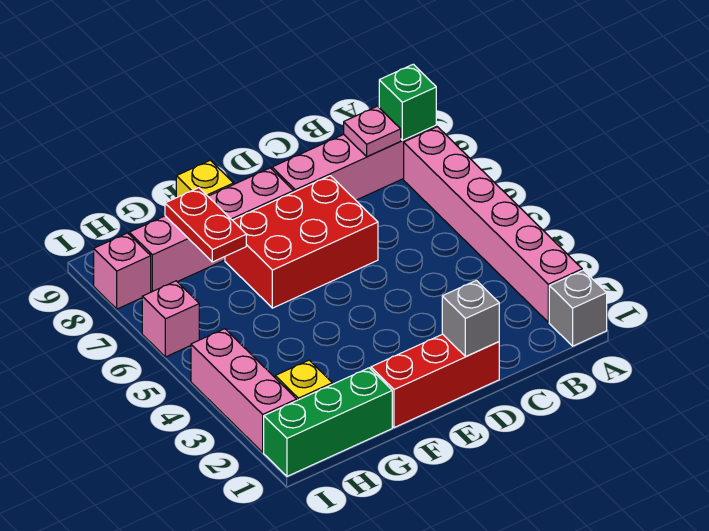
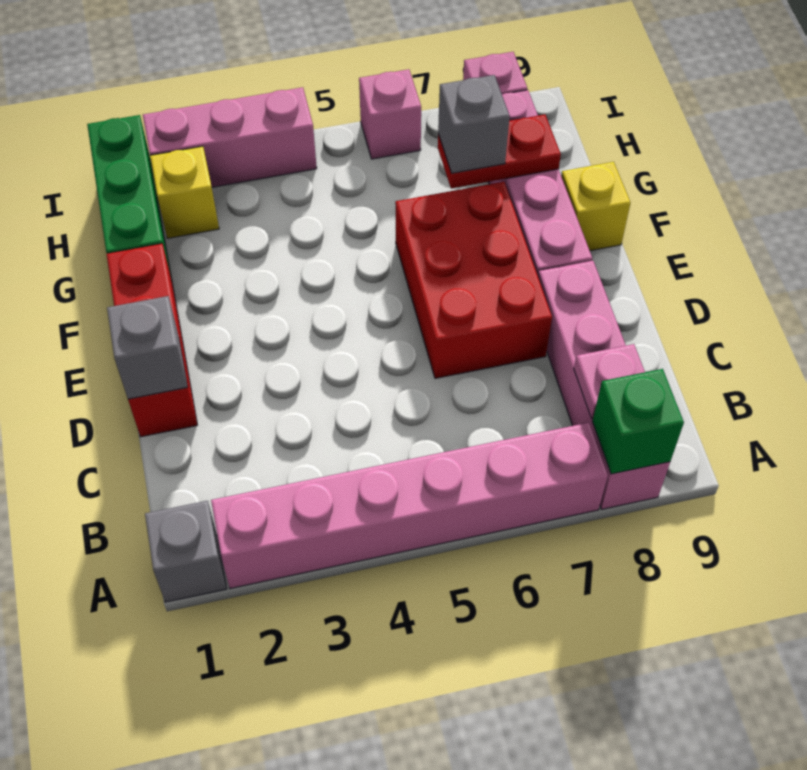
none -> grey 1x1 brick [438,75,510,173]

